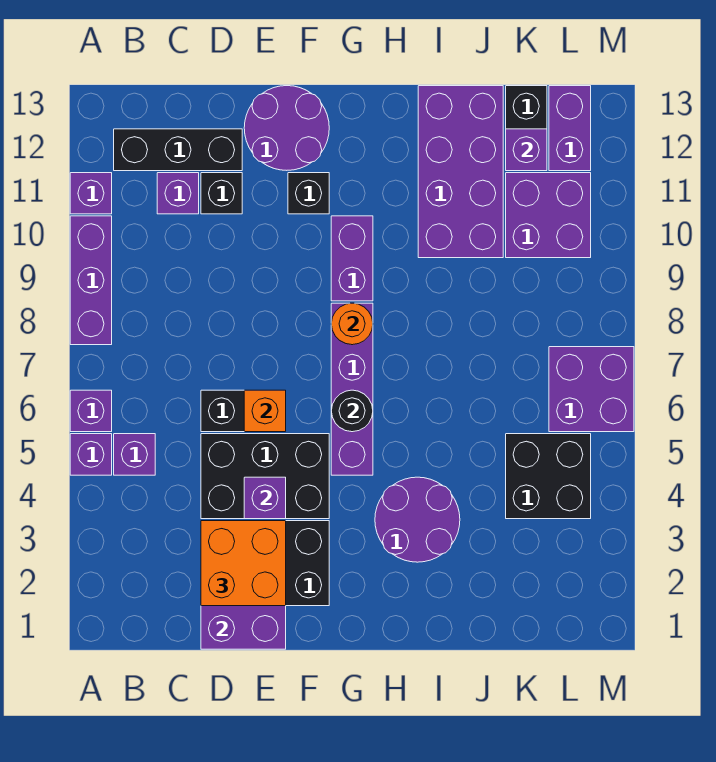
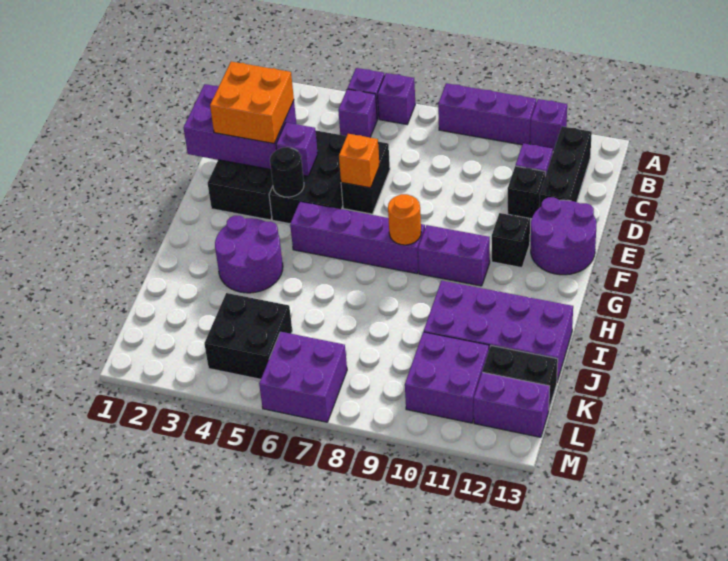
black 1x1 round brick [331,390,373,432] -> black 1x1 round brick moved to [270,147,304,197]
purple 1x1 brick [506,129,547,171] -> none

